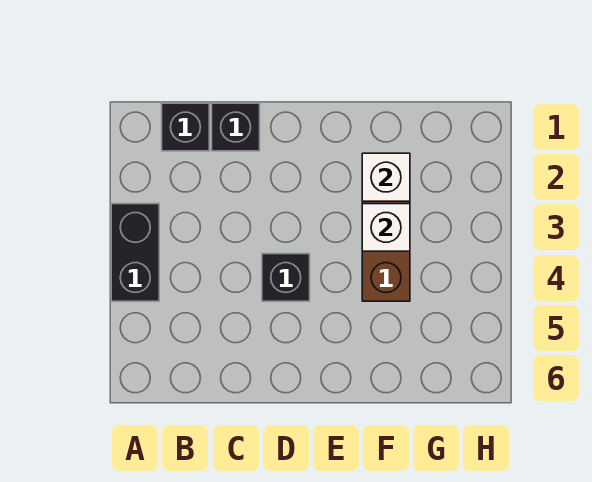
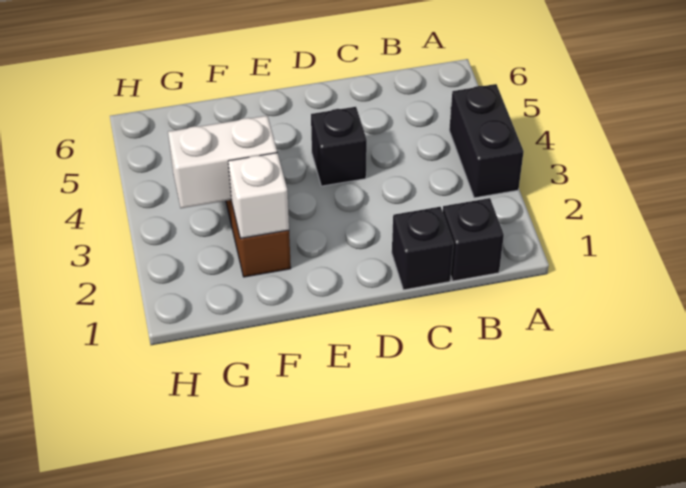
white 1x1 brick [362,204,410,251] -> white 1x2 brick [168,116,277,208]

